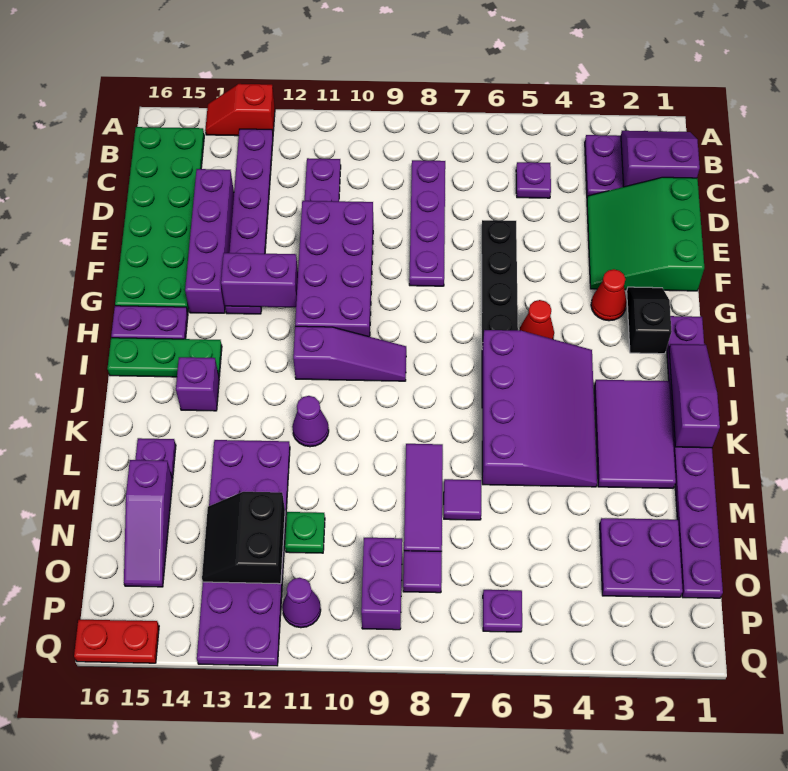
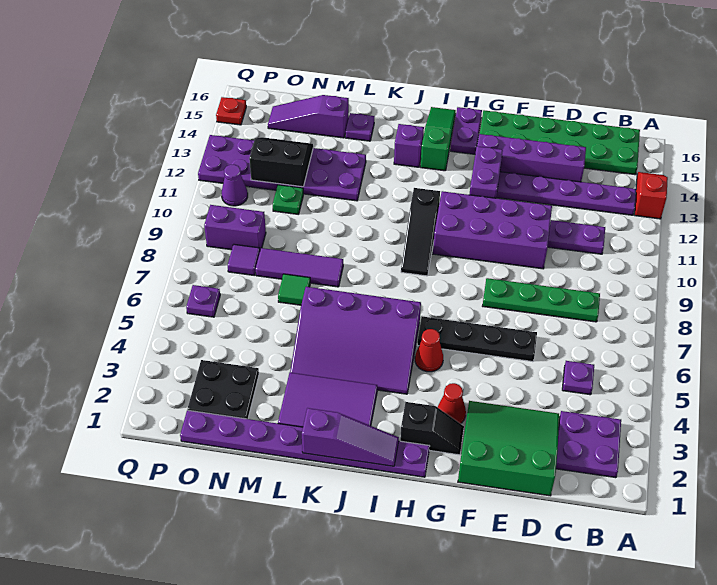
purple 2x2 slope [621,131,700,187] -> none
purple 1x4 plate [409,160,445,286] -> green 1x4 plate [483,278,600,322]
purple 1x3 slope [293,326,406,381] -> black 1x3 slope [401,188,440,276]
green 1x3 plate [107,338,222,377] -> green 1x3 slope [420,107,456,171]
purple 1x1 cone [292,396,329,447] -> none
purple 1x1 tile [444,479,481,520] -> green 1x1 tile [278,274,310,305]
purple 2x2 plate [600,518,683,597] -> black 2x2 plate [187,360,259,419]
red 1x2 plate [74,620,159,663] -> red 1x1 plate [216,97,246,125]

